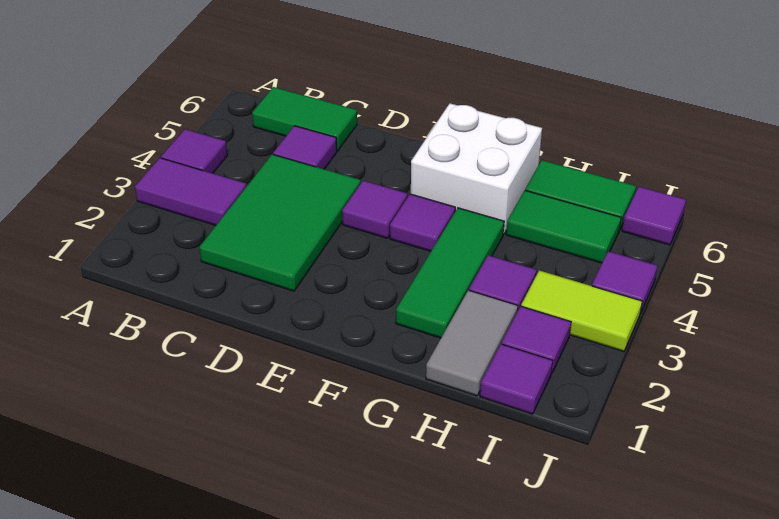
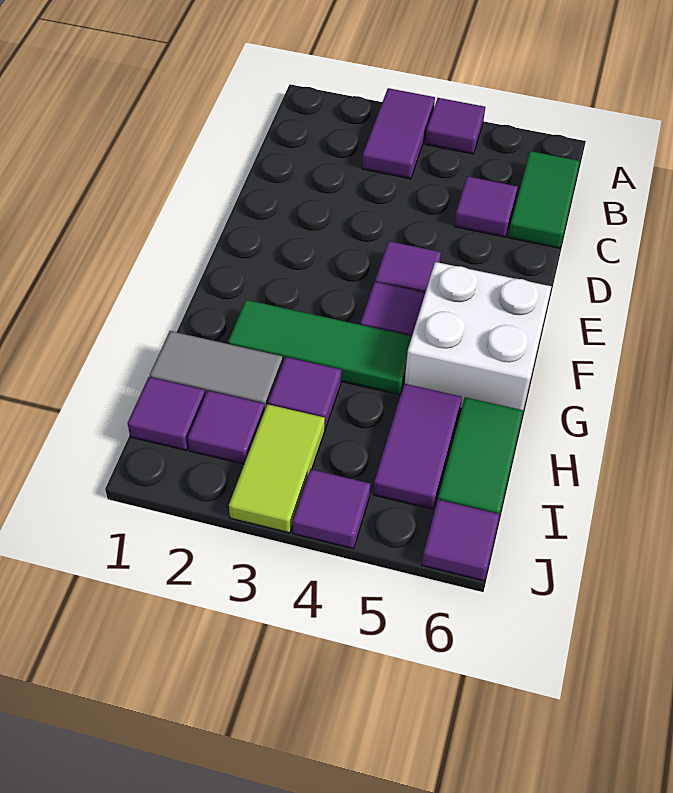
green 2x3 tile [199,154,361,291] -> none
green 1x2 tile [506,190,621,263] -> purple 1x2 tile [373,384,462,509]

